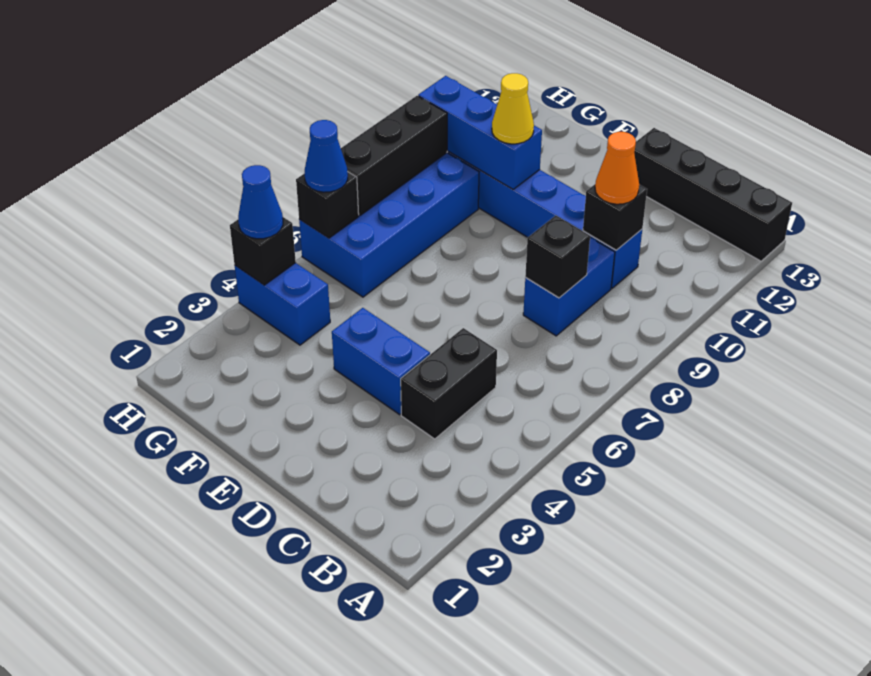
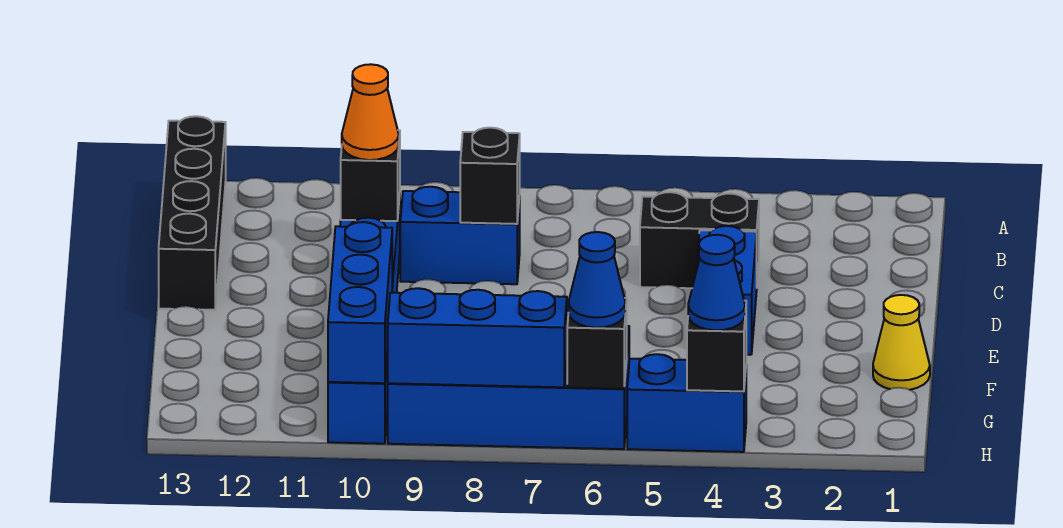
yellow 1x1 cone [492,73,534,144] -> yellow 1x1 cone moved to [873,295,930,390]
blue 1x2 brick [235,263,330,345] -> blue 1x2 brick turned to [627,354,746,452]
black 1x3 brick [341,96,447,215] -> blue 1x3 brick [387,288,567,387]

